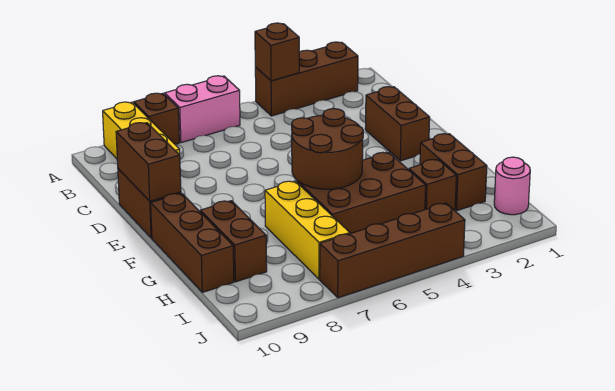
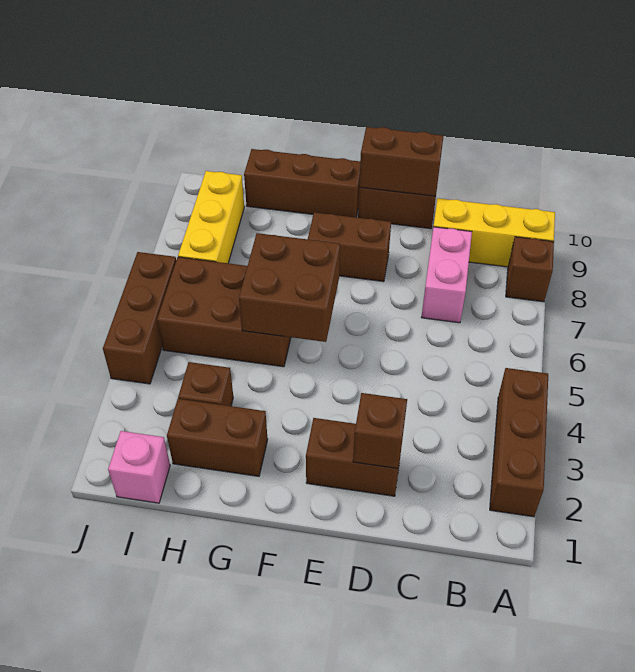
brown 1x1 brick [255,23,299,81] -> brown 1x1 brick moved to [353,393,407,469]
pink 1x2 brick [165,76,240,143] -> pink 1x2 brick moved to [421,227,472,323]
brown 2x2 round brick [292,109,363,189] -> brown 2x2 brick [239,233,340,342]
brown 2x3 brick [297,152,426,234] -> brown 2x3 brick turned to [157,257,291,367]
yellow 1x3 brick [265,181,350,279] -> yellow 1x3 brick turned to [178,171,244,263]
brown 1x2 brick [200,201,267,282] -> brown 1x2 brick moved to [308,212,391,282]
pink 1x1 round brick [494,157,530,215] -> pink 1x1 brick [108,431,170,503]
brown 1x4 brick [320,203,465,298] -> brown 1x3 brick [103,252,176,384]

